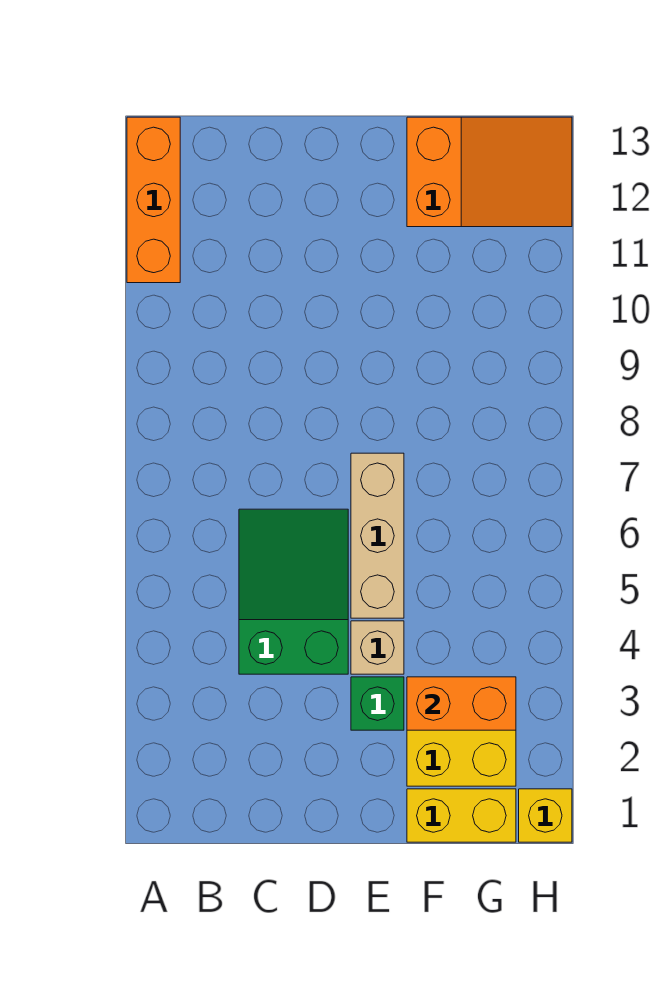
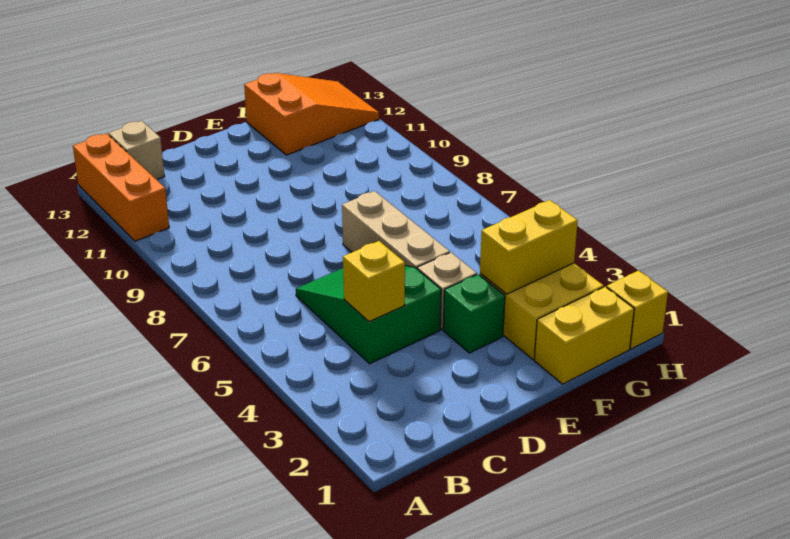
none -> tan 1x1 brick [109,121,164,179]
none -> yellow 1x1 brick [343,241,405,322]
orange 1x2 brick [407,677,516,730] -> yellow 1x2 brick [480,200,578,294]

